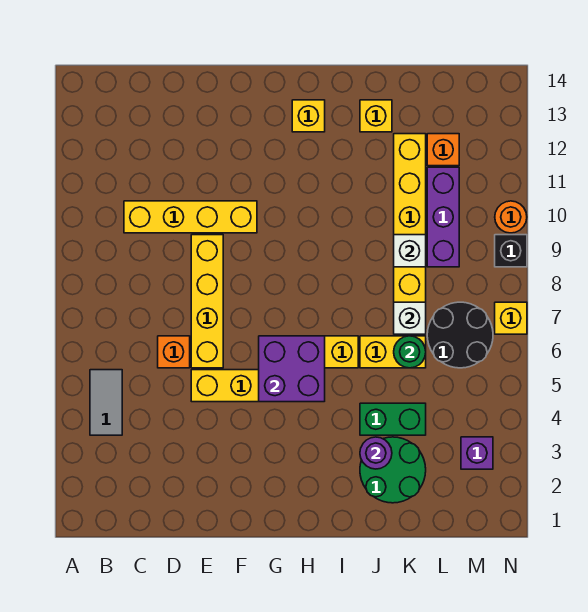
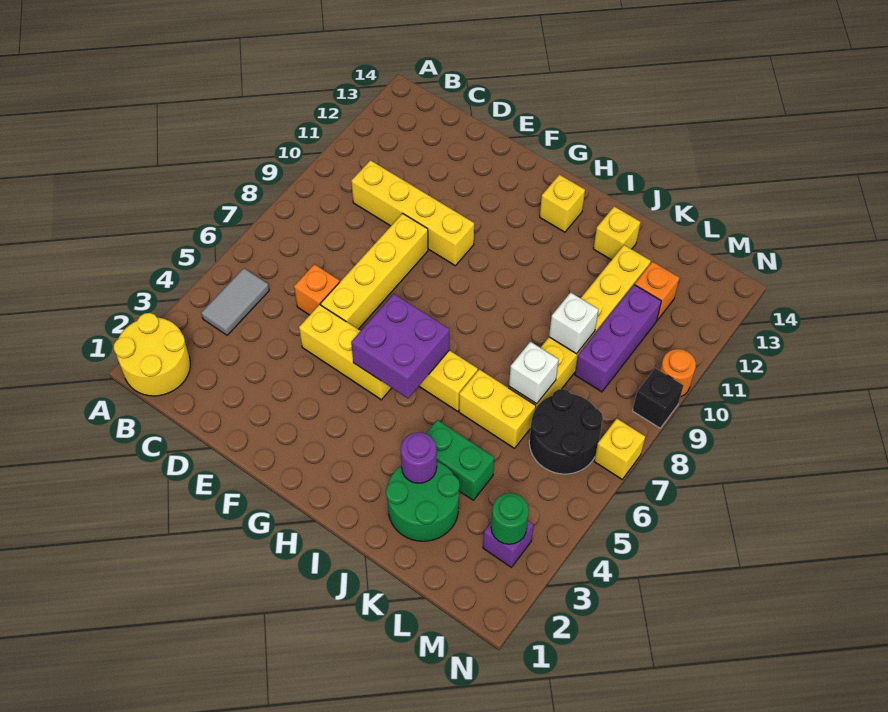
none -> yellow 2x2 round brick [114,313,190,396]
green 1x1 round brick [394,336,426,368] -> green 1x1 round brick moved to [491,493,529,544]

